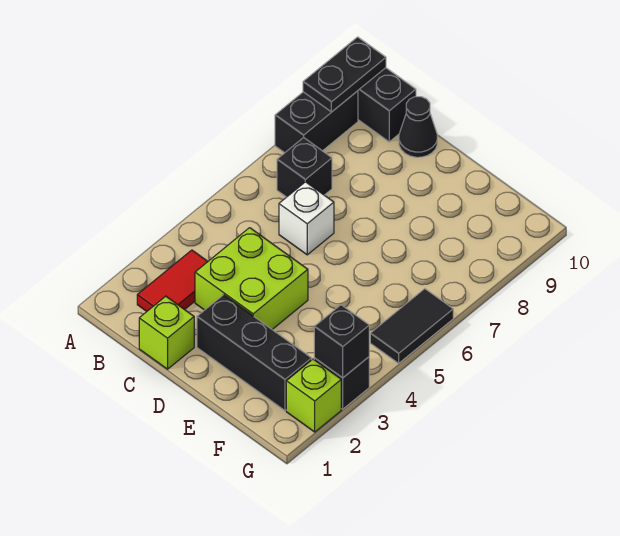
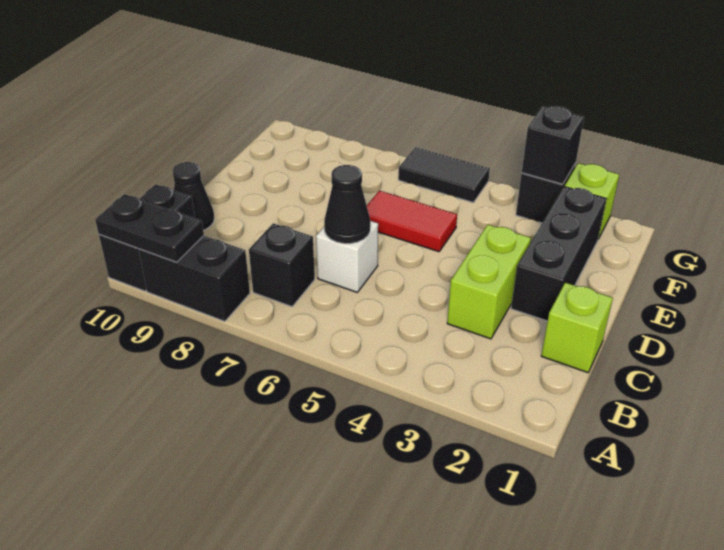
red 1x2 tile [137,250,208,311] -> red 1x2 tile moved to [367,191,457,252]
lime 2x2 brick [195,228,308,329] -> lime 1x2 brick [447,225,531,339]
none -> black 1x1 cone [324,165,370,244]

